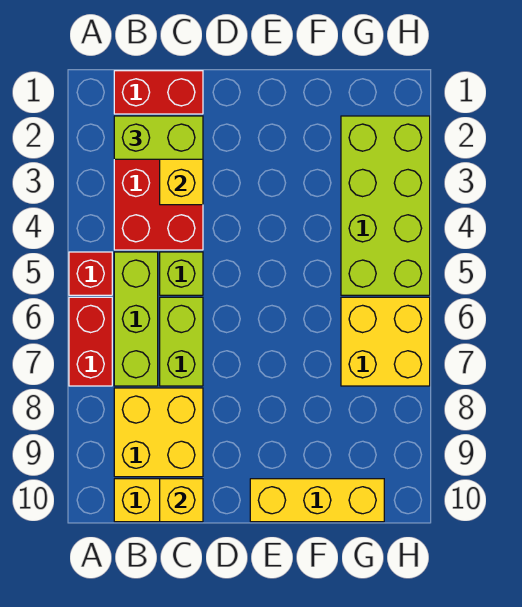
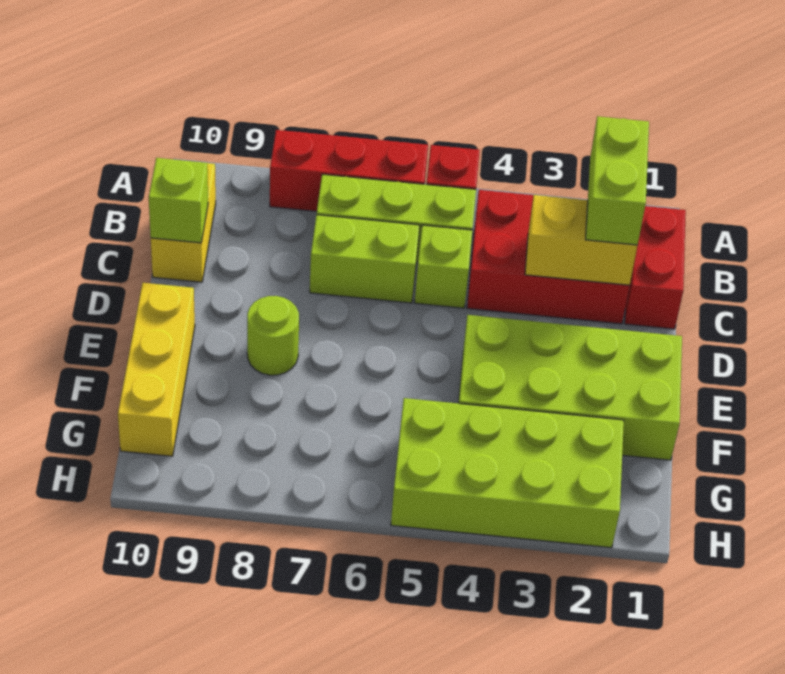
red 1x2 brick [69,297,112,386] -> red 1x3 brick [270,130,428,211]
yellow 2x2 brick [114,388,203,477] -> none
yellow 1x1 brick [160,479,203,522] -> lime 1x1 brick [149,158,208,243]
none -> lime 2x4 brick [458,315,682,460]
none -> lime 1x1 round brick [247,296,299,375]
yellow 2x2 brick [341,297,430,386] -> none

